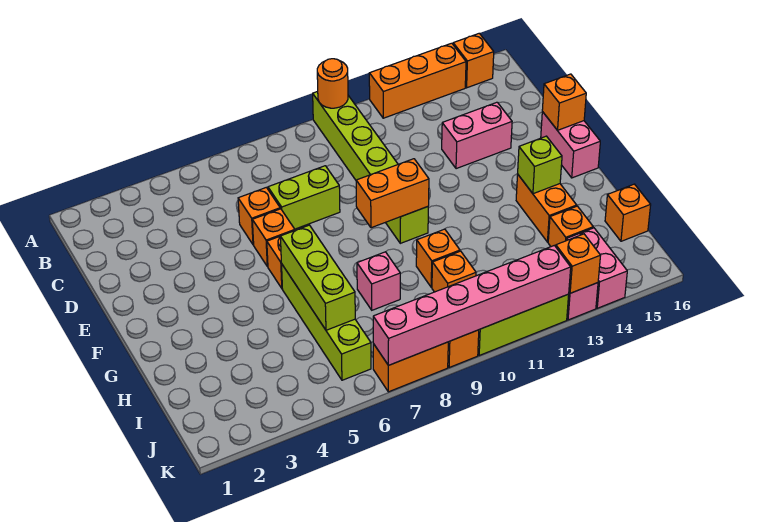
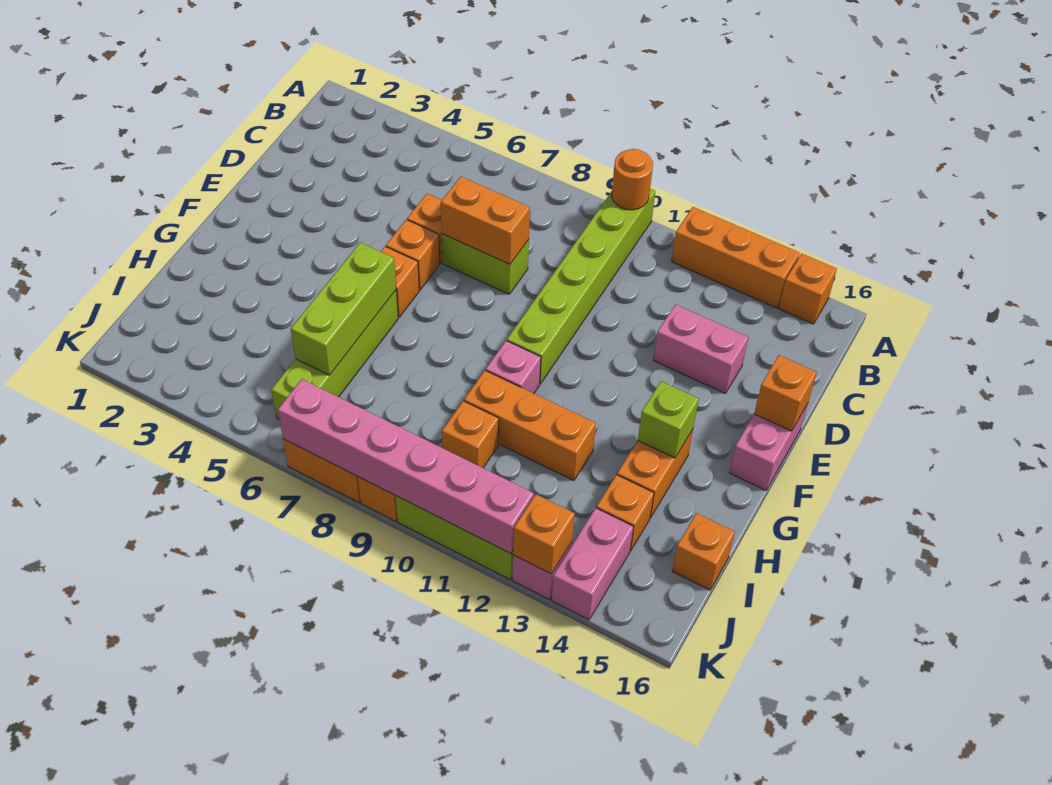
orange 1x2 brick [356,159,429,228] -> orange 1x2 brick moved to [441,177,530,264]
pink 1x1 brick [357,252,400,310] -> pink 1x1 brick moved to [486,341,541,393]
orange 1x1 brick [416,229,460,287] -> orange 1x3 brick [464,370,596,480]

